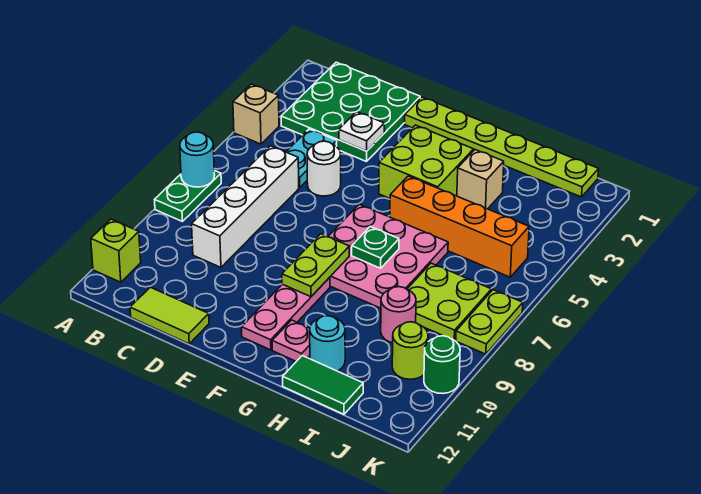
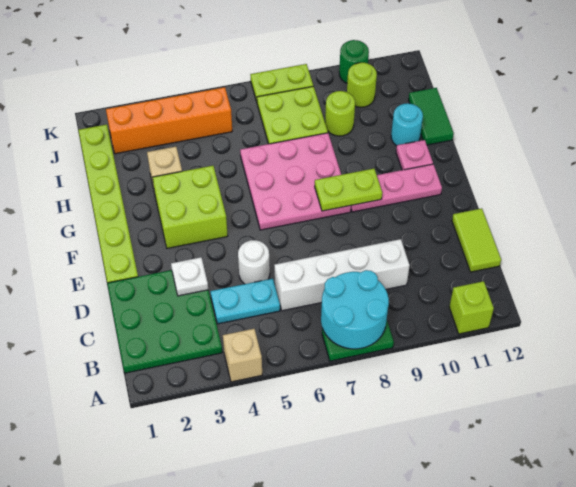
cyan 1x1 round brick [180,132,215,187] -> cyan 2x2 round brick [321,270,389,349]
orange 1x4 brick [390,176,529,277] -> orange 1x4 brick turned to [106,87,232,154]
green 1x1 plate [352,227,399,268] -> none
pink 1x1 round brick [381,287,416,343] -> lime 1x1 round brick [325,91,355,136]

